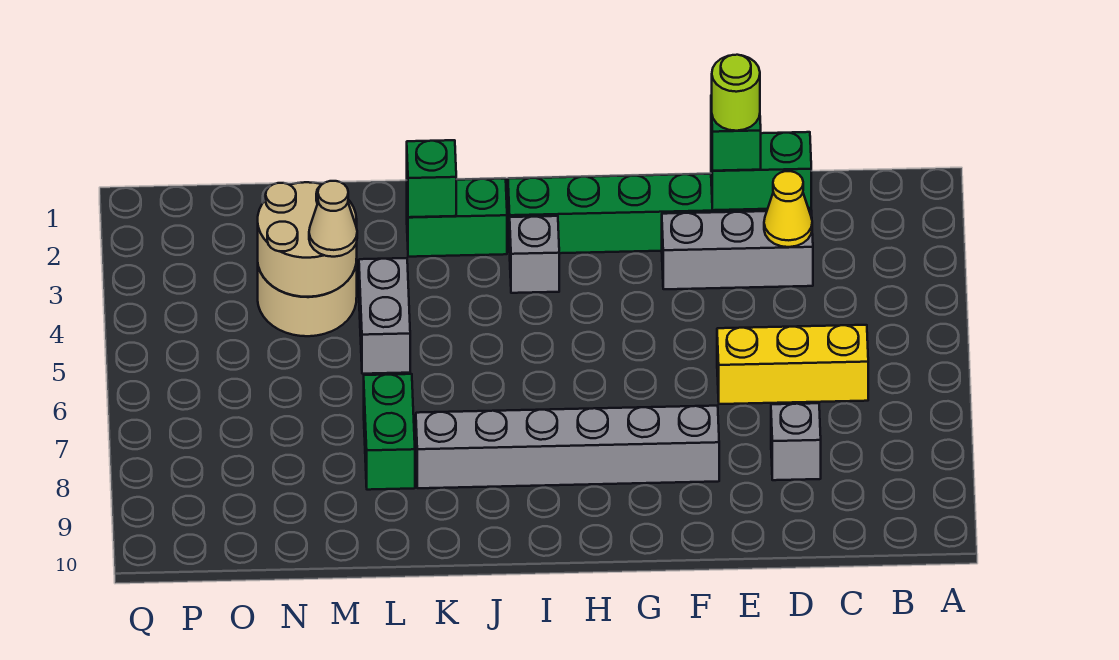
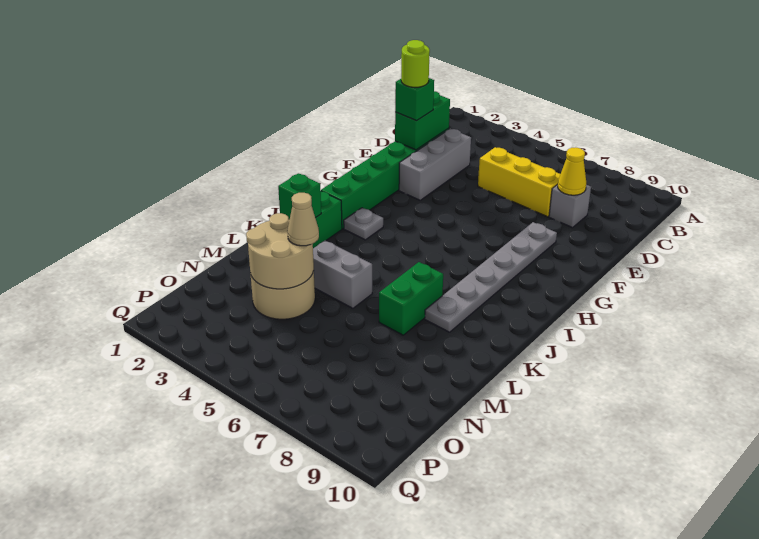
yellow 1x3 brick [717,325,868,404] -> yellow 1x3 brick turned to [478,147,560,217]
yellow 1x1 cone [764,171,812,247] -> yellow 1x1 cone moved to [558,147,586,195]
grey 1x6 brick [416,406,719,488] -> grey 1x6 plate [425,222,557,332]
grey 1x1 brick [510,216,559,293] -> grey 1x1 plate [344,208,383,240]
green 1x2 brick [364,374,415,490] -> green 1x2 brick turned to [379,262,443,335]

